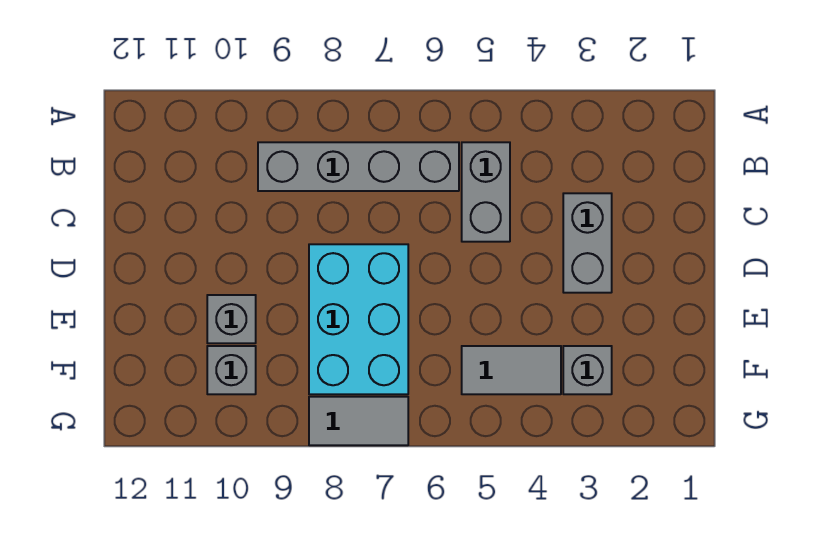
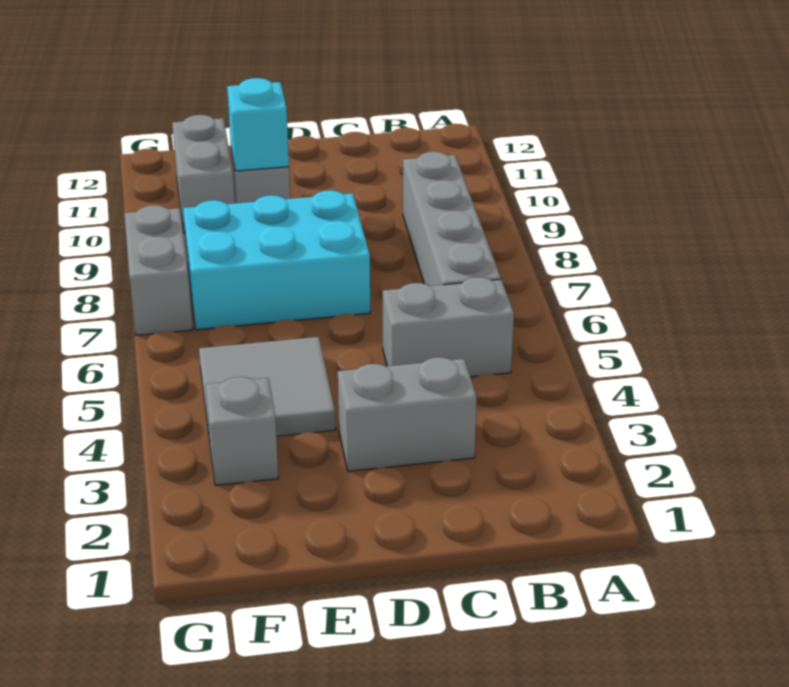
none -> cyan 1x1 brick [227,78,289,171]
grey 1x2 tile [462,346,561,394] -> grey 2x2 tile [199,337,336,440]
grey 1x1 brick [207,346,256,394] -> grey 1x2 brick [172,115,235,233]
grey 1x2 tile [309,397,408,445] -> grey 1x2 brick [124,205,193,335]

